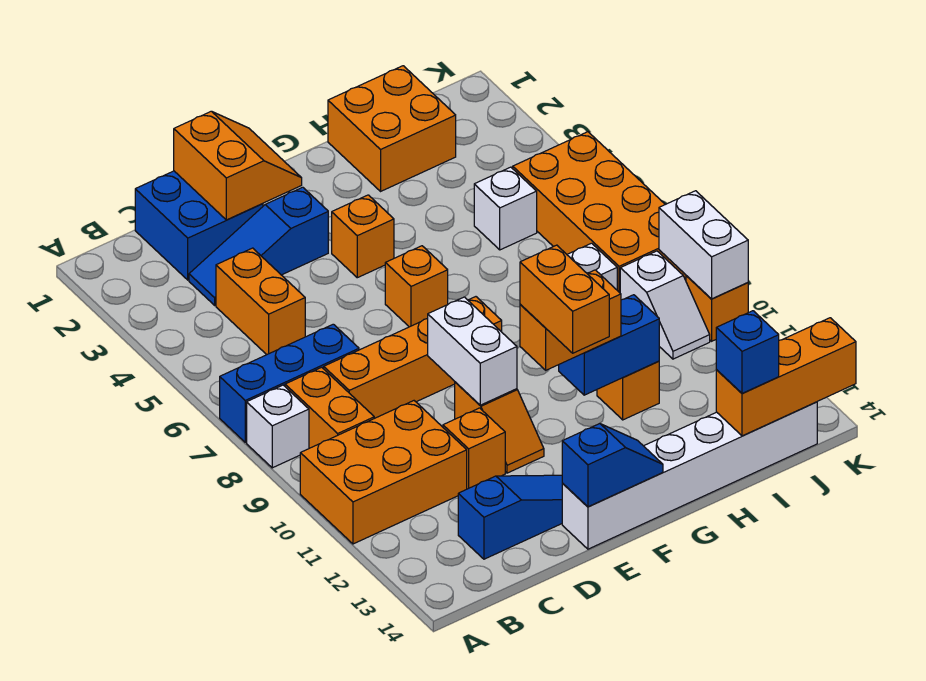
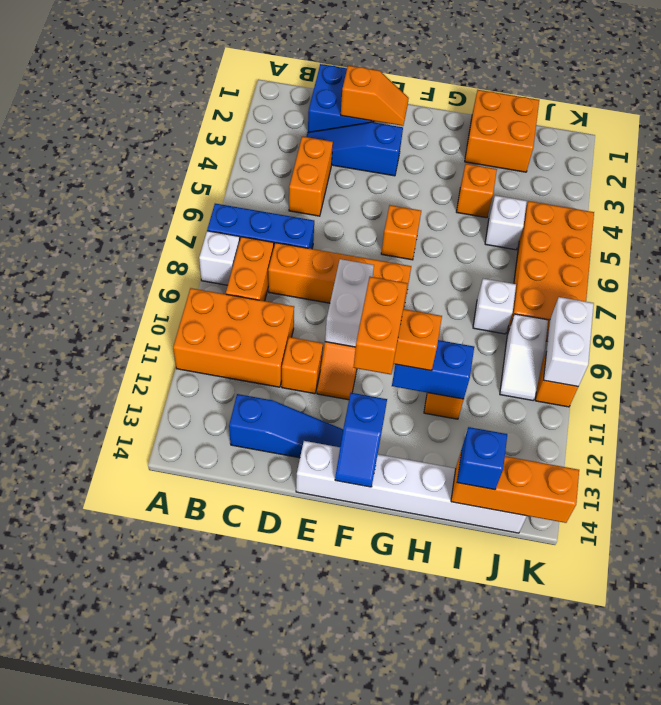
orange 2x2 slope [174,111,302,220] -> orange 1x2 slope [341,66,409,126]
blue 1x2 slope [562,424,663,507] -> blue 1x2 slope turned to [335,393,387,487]
orange 1x1 brick [332,195,394,278] -> orange 1x1 brick moved to [457,164,497,218]

